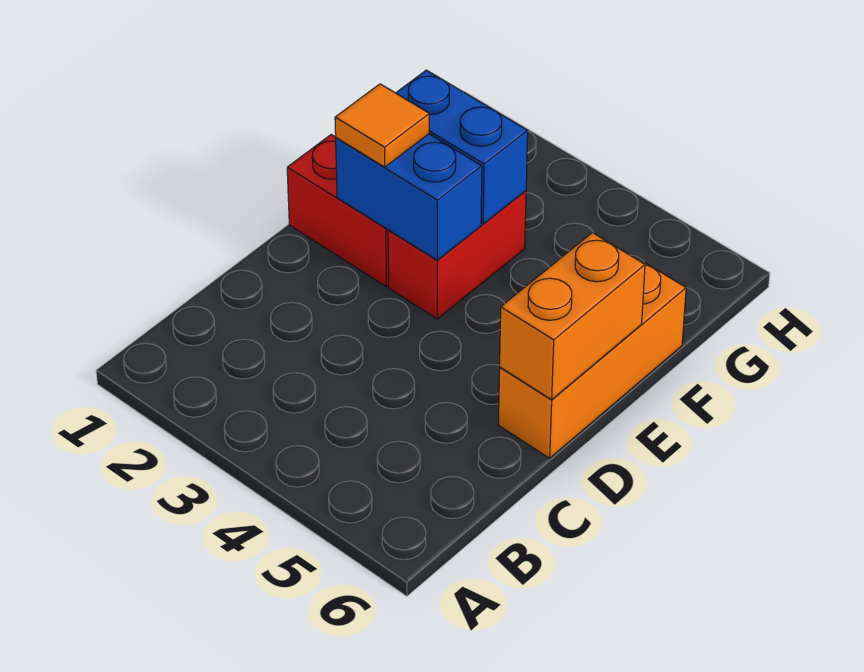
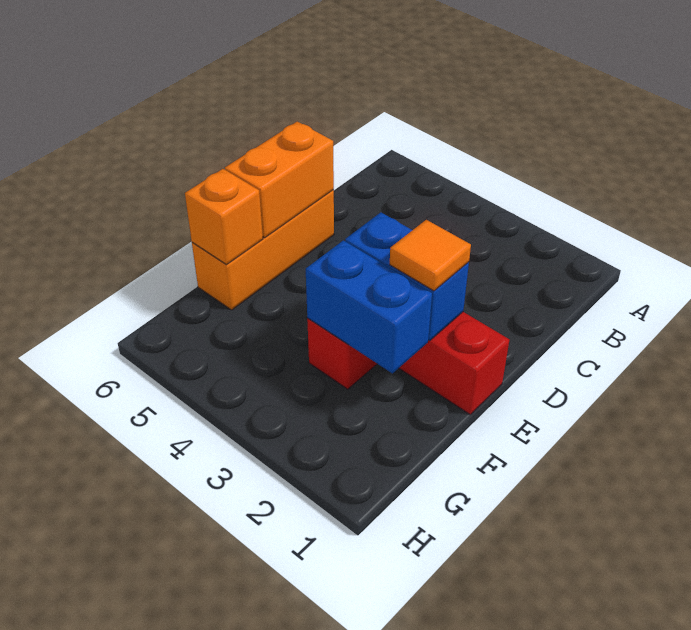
none -> orange 1x1 brick [185,169,263,265]

